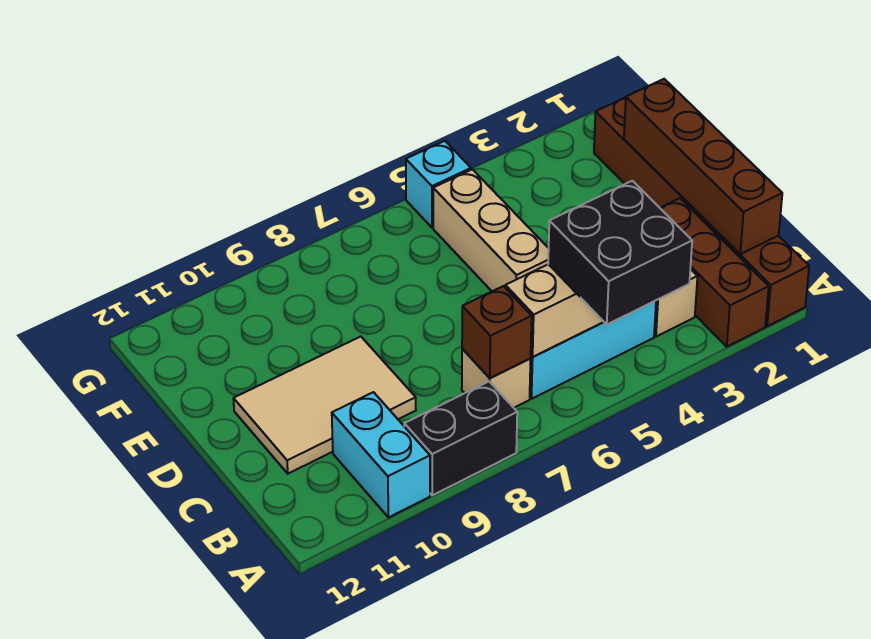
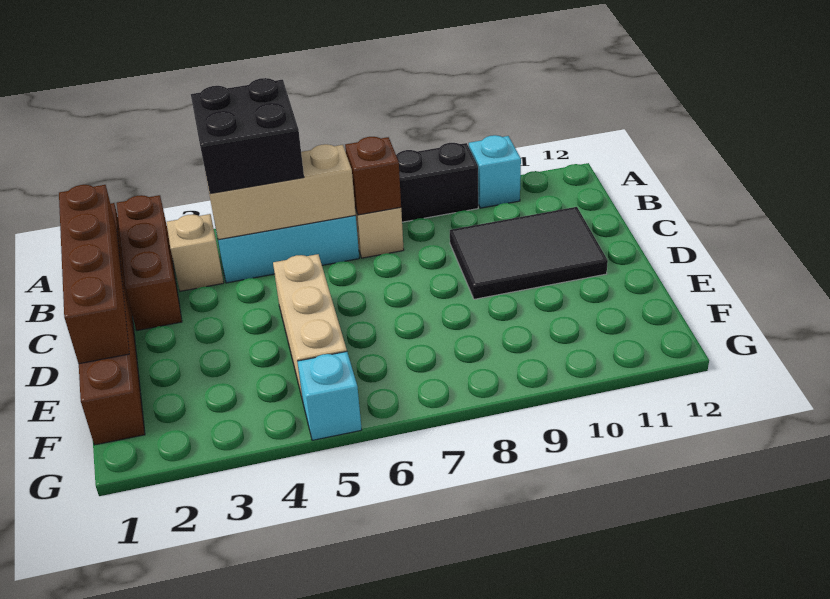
cyan 1x2 brick [332,392,430,518] -> cyan 1x1 brick [469,135,521,208]
tan 2x3 tile [233,337,416,474] -> black 2x3 tile [450,207,608,299]

